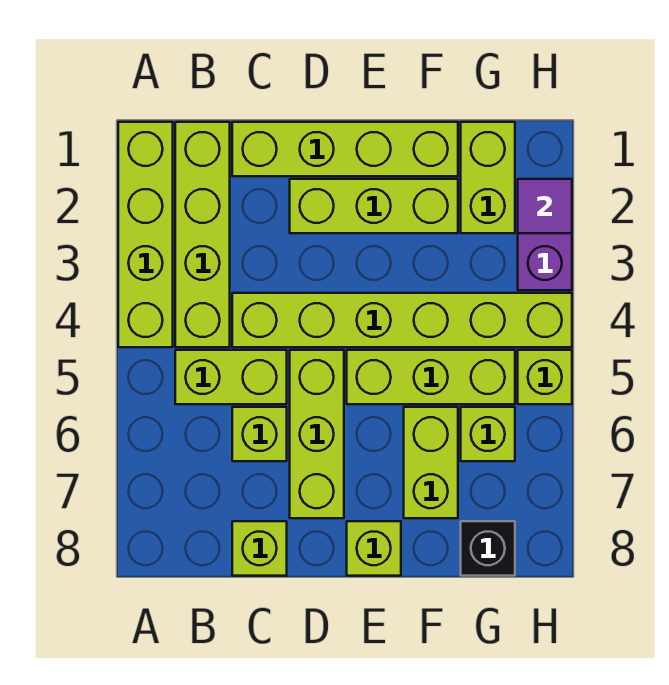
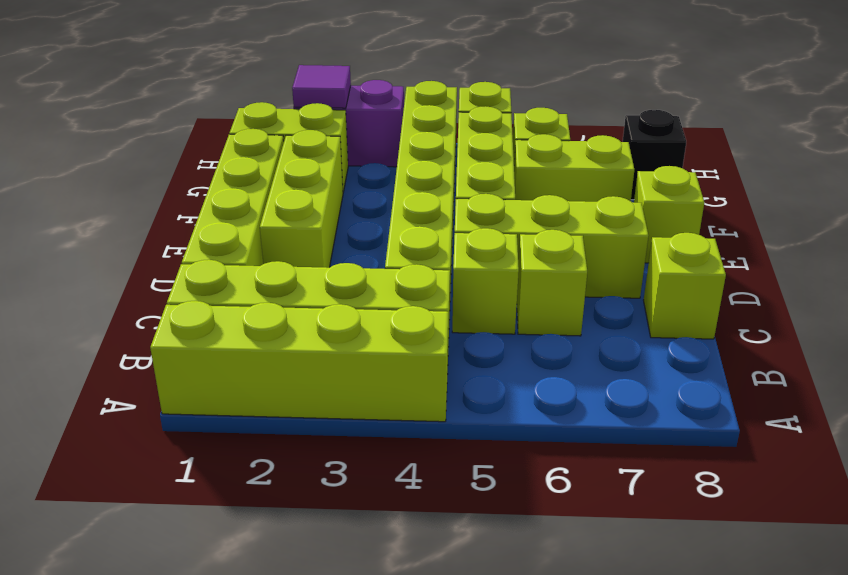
lime 1x2 brick [175,350,287,404] -> lime 1x1 brick [452,228,519,334]

